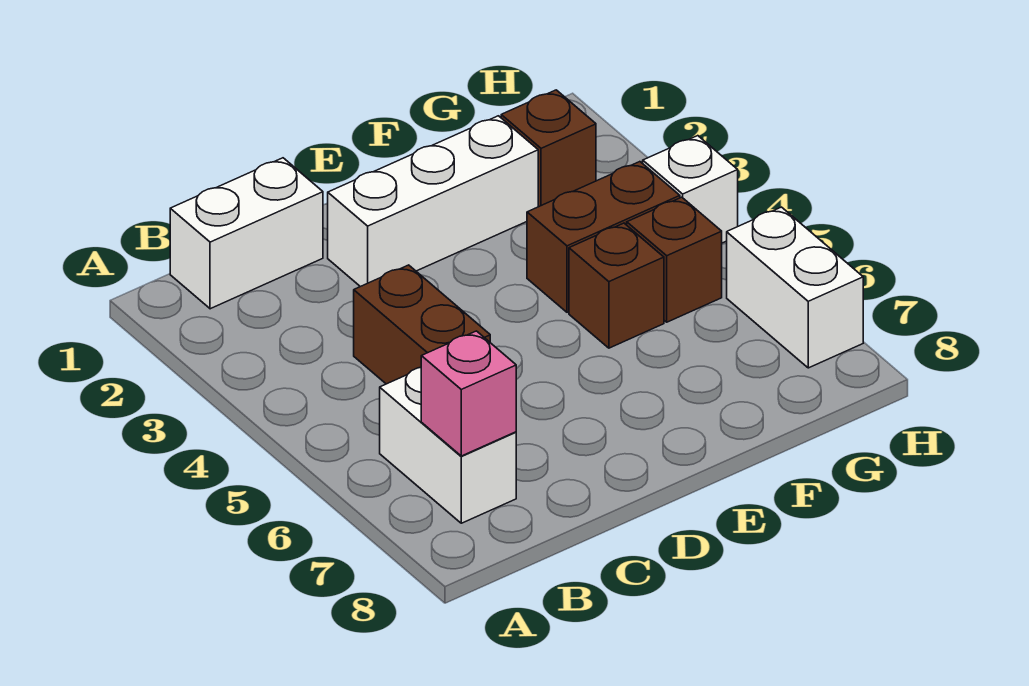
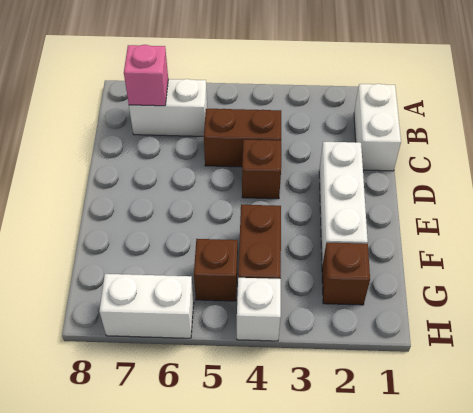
brown 1x1 brick [569,223,664,348] -> brown 1x1 brick moved to [242,140,281,199]

